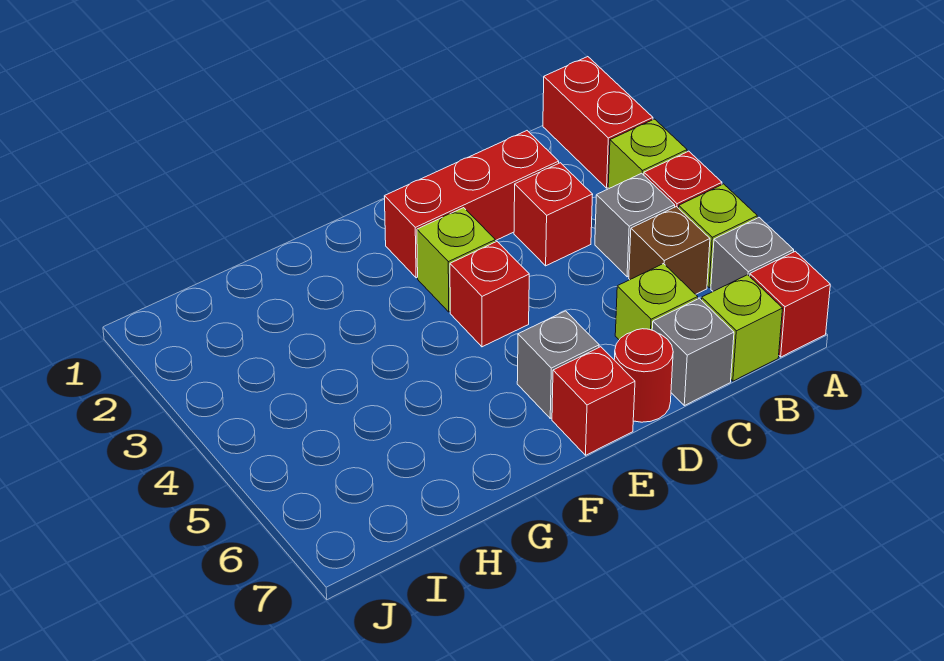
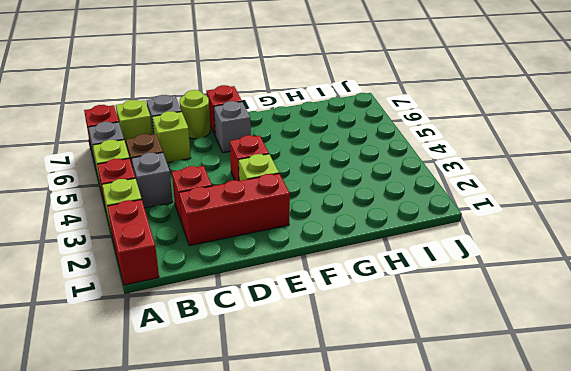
red 1x1 round brick [614,329,673,422] -> lime 1x1 round brick [180,90,210,139]

